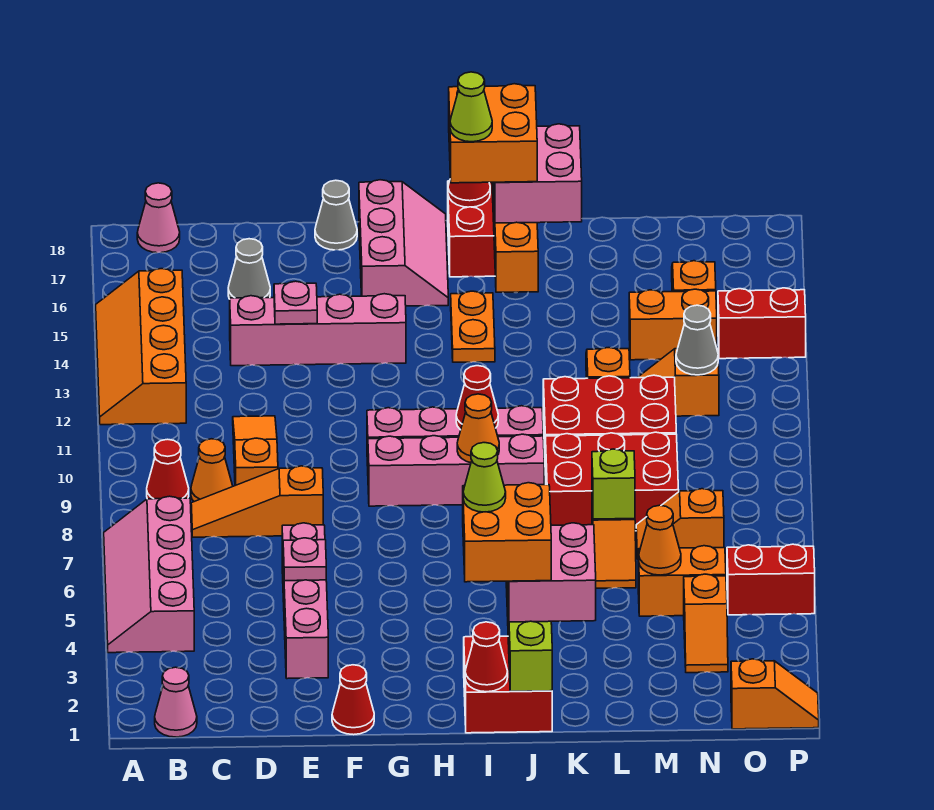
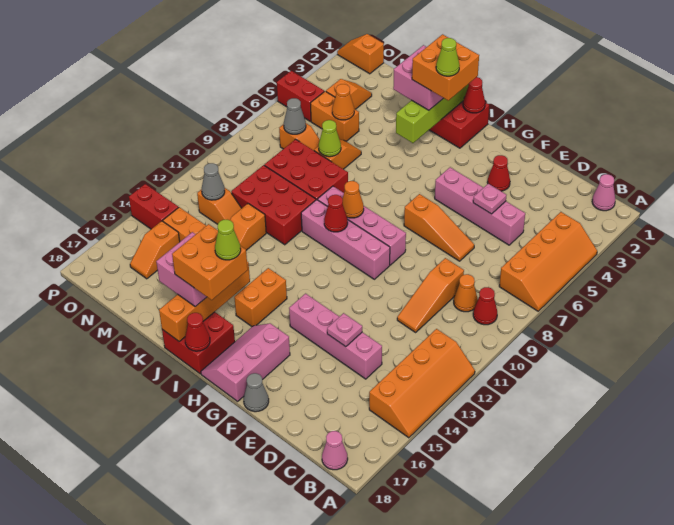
pink 2x4 slope [104,496,194,653] -> orange 2x4 slope [499,212,597,311]
orange 1x3 slope [191,466,323,537] -> orange 1x3 slope moved to [404,194,474,261]
grey 1x1 cone [228,239,270,299] -> grey 1x1 cone moved to [284,98,306,134]
pink 1x4 brick [282,523,328,679] -> pink 1x4 brick turned to [435,167,525,245]
red 1x1 cone [332,665,374,735] -> red 1x1 cone moved to [487,155,510,191]
orange 1x2 plate [451,291,495,362] -> orange 1x2 brick [234,268,287,327]
lime 1x1 brick [592,449,635,519] -> lime 1x1 cone [318,120,341,157]

